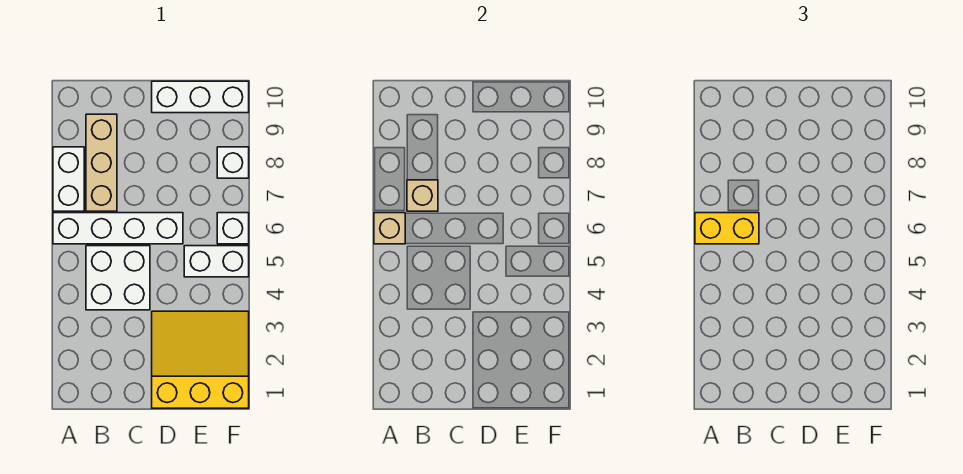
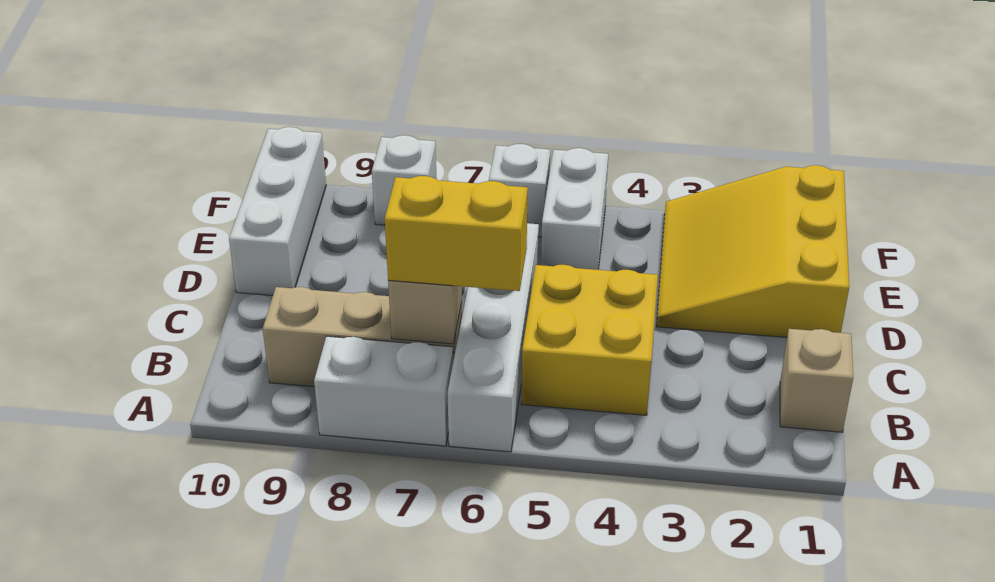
tan 1x1 brick [374,213,405,244] -> tan 1x1 brick moved to [780,329,853,432]
yellow 1x2 brick [695,213,759,244] -> yellow 1x2 brick turned to [385,176,528,291]
white 2x2 brick [86,246,150,310] -> yellow 2x2 brick [521,265,658,415]

